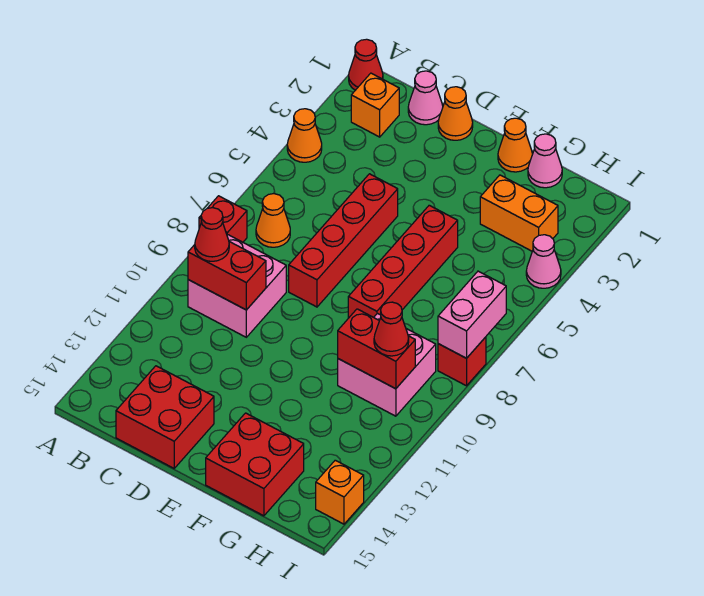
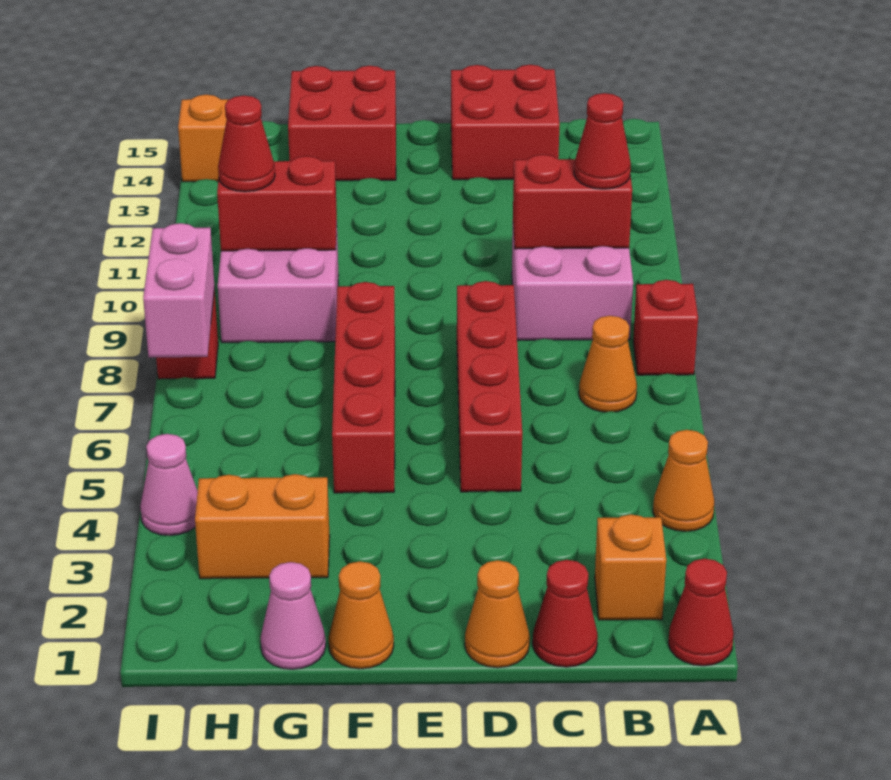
pink 1x1 cone [408,71,443,125] -> red 1x1 cone [533,560,598,667]

